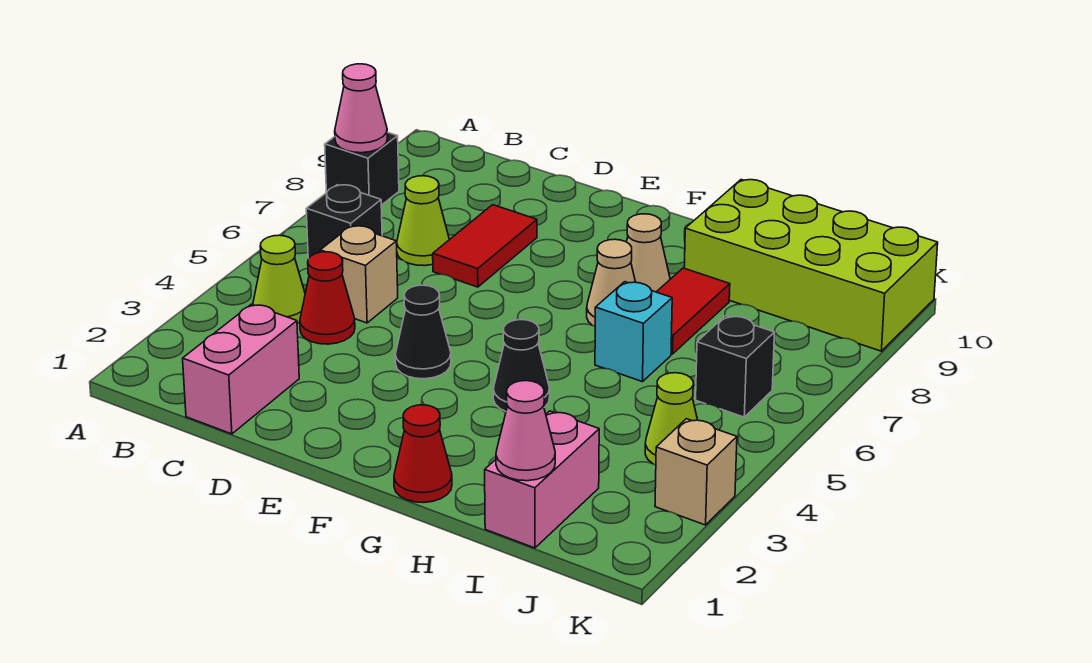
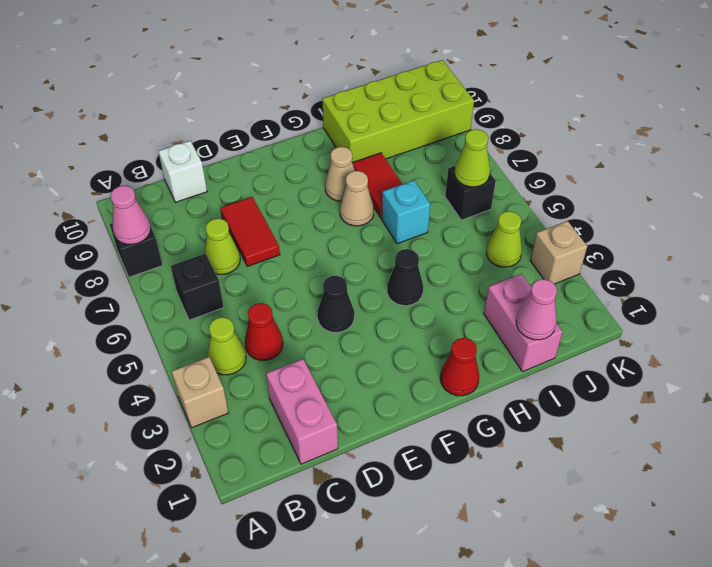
tan 1x1 brick [320,226,398,323] -> tan 1x1 brick moved to [171,357,229,428]
none -> white 1x1 brick [158,141,207,202]
none -> lime 1x1 cone [455,129,490,187]

